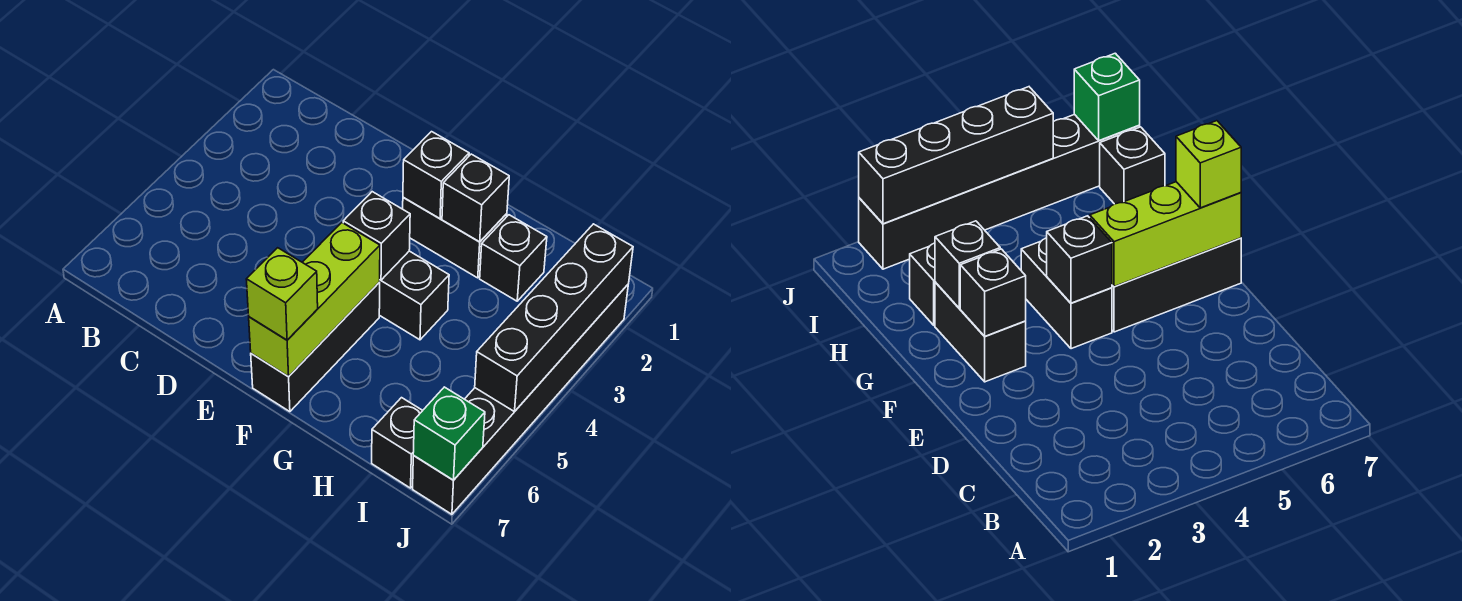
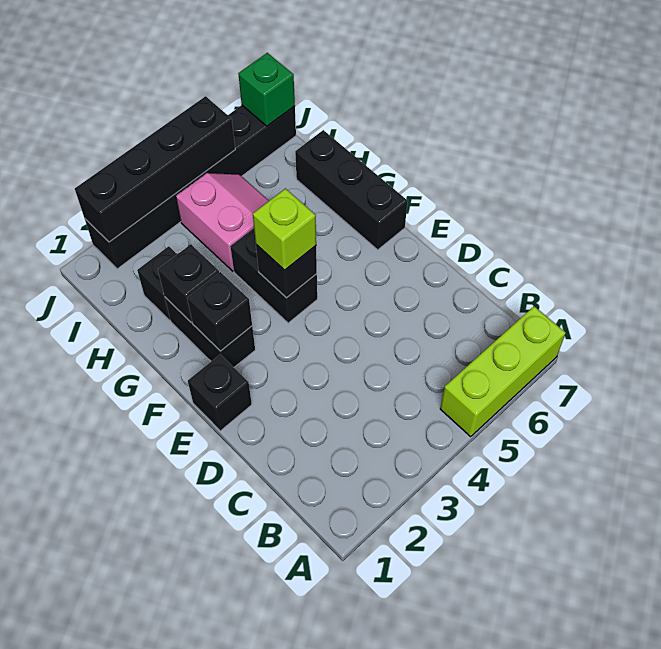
black 1x3 brick [251,282,380,412] -> black 1x3 brick turned to [295,130,408,250]
lime 1x3 brick [249,223,380,376] -> lime 1x3 brick moved to [440,306,566,437]
lime 1x1 brick [246,248,318,340] -> lime 1x1 brick moved to [253,189,316,270]
none -> pink 2x2 slope [176,173,269,271]
black 1x1 brick [372,398,423,488] -> black 1x1 brick moved to [188,354,252,431]

